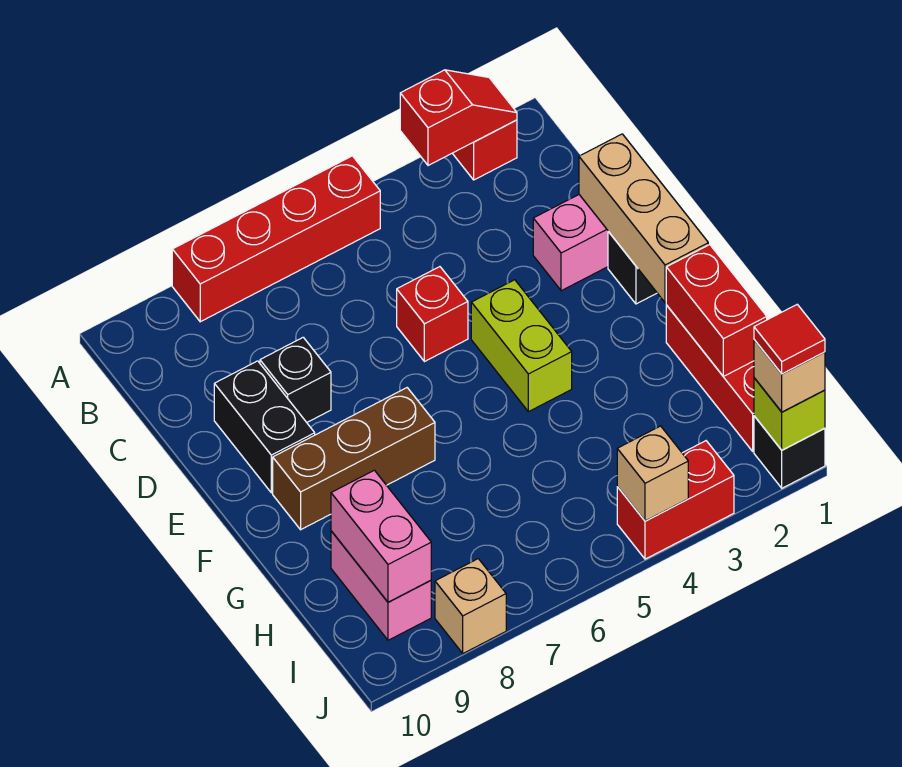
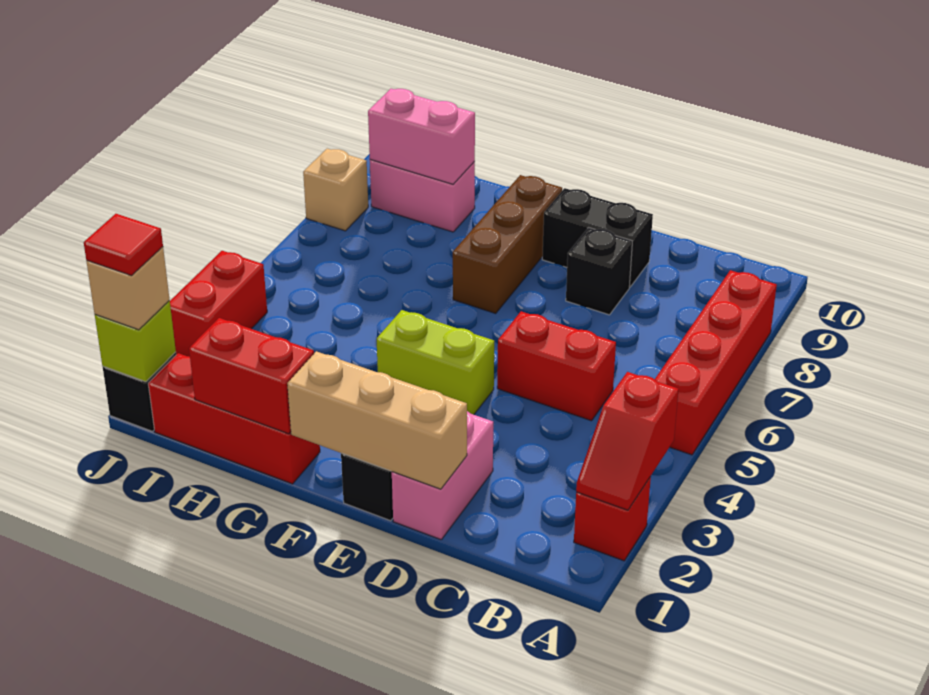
red 1x1 brick [397,267,468,362] -> red 1x2 brick [497,311,616,421]
tan 1x1 brick [617,426,688,521] -> none

